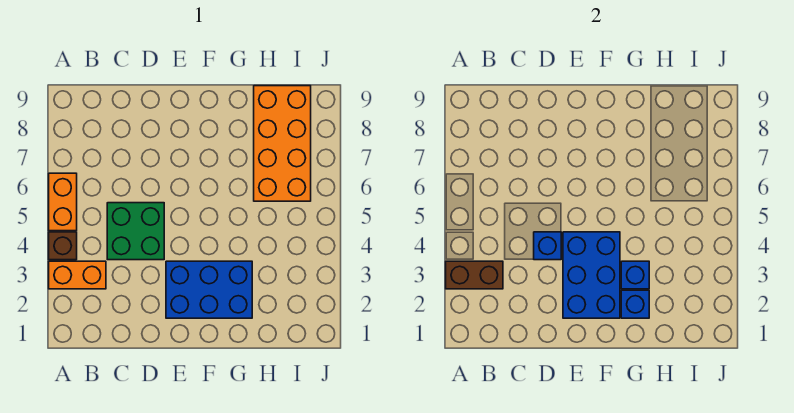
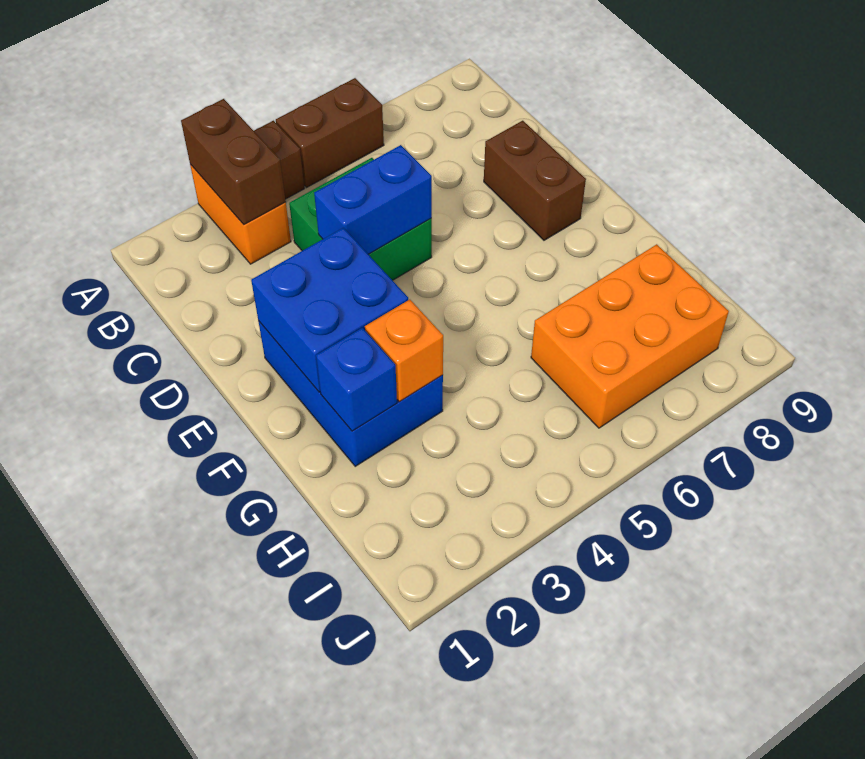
orange 1x2 brick [49,173,77,231] -> brown 1x2 brick [276,78,384,188]
blue 1x1 brick [534,232,561,260] -> blue 1x2 brick [314,145,432,254]
none -> brown 1x2 brick [484,121,586,240]
blue 2x3 brick [563,232,620,318] -> blue 2x2 brick [251,228,408,392]
blue 1x1 brick [621,261,649,289] -> orange 1x1 brick [365,300,443,402]
orange 2x4 brick [254,86,311,201] -> orange 2x3 brick [531,244,729,428]

